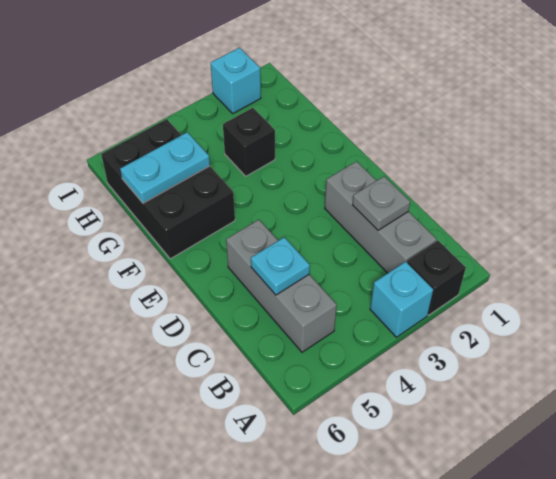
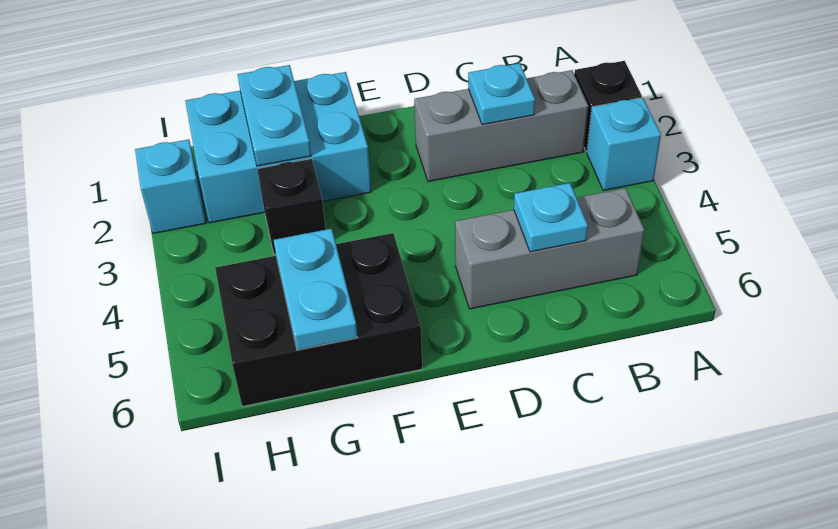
grey 1x1 plate [353,176,410,230] -> cyan 1x1 plate [468,63,535,125]
none -> cyan 2x3 brick [185,72,371,223]
none -> cyan 1x2 plate [237,65,311,166]

